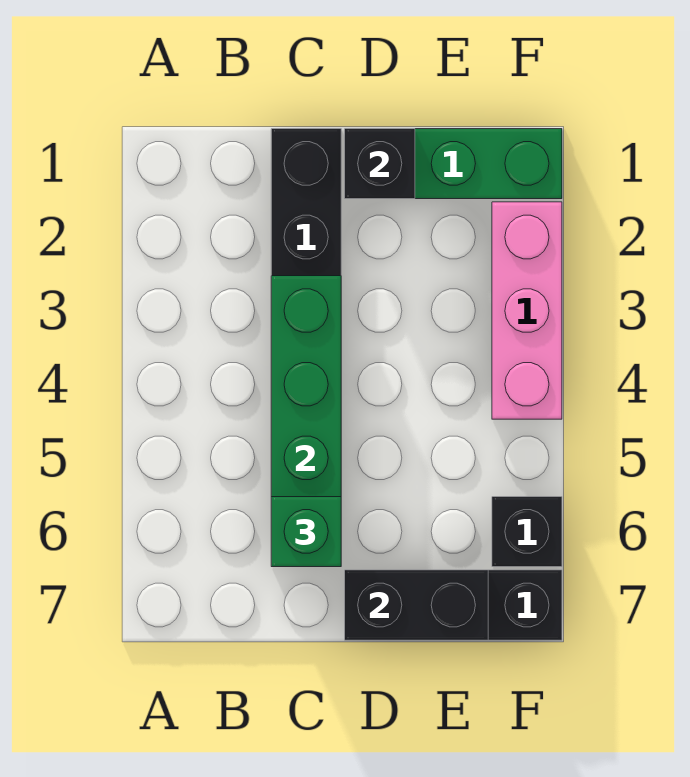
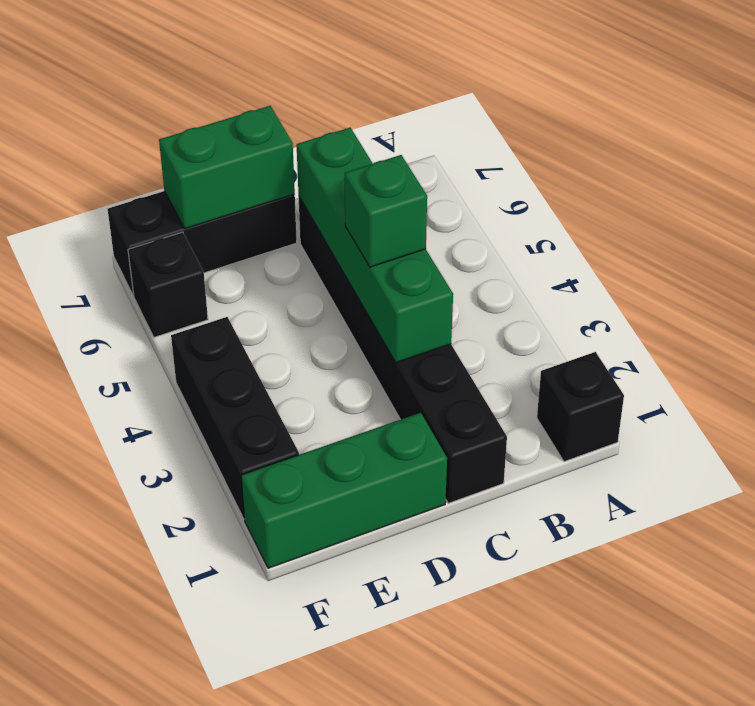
green 1x1 brick [271,497,341,567] -> green 1x1 brick moved to [345,155,427,267]
black 1x1 brick [345,129,415,199] -> black 1x1 brick moved to [537,352,624,462]
black 1x2 brick [345,570,488,640] -> green 1x2 brick [159,106,295,228]
pink 1x3 brick [492,202,562,419] -> black 1x3 brick [171,317,299,519]

